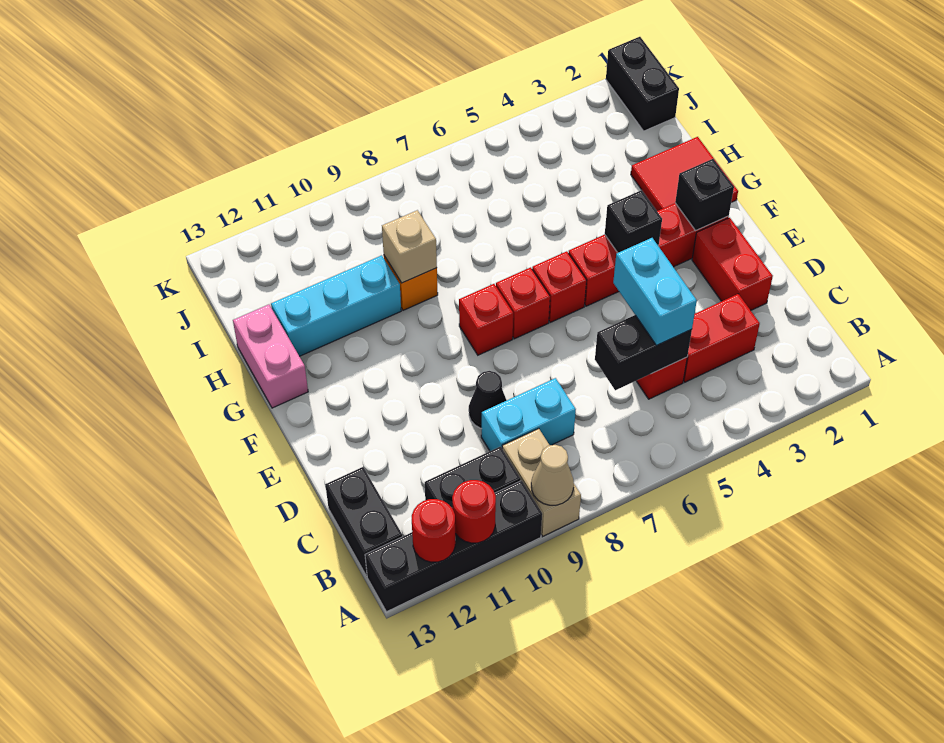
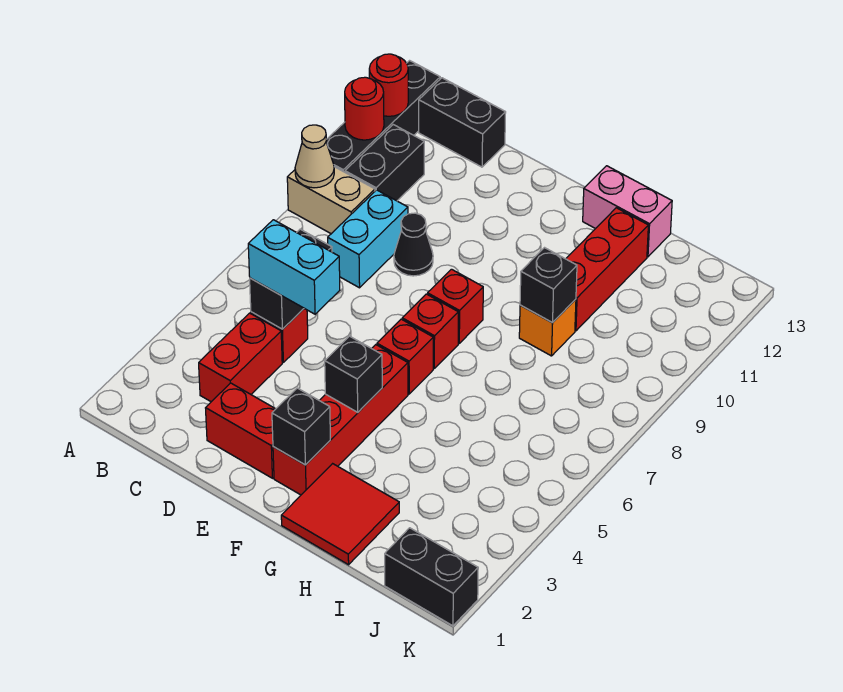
tan 1x1 brick [382,210,437,283] -> black 1x1 brick [520,248,577,323]
cyan 1x3 brick [271,255,401,356] -> red 1x3 brick [566,208,648,331]

